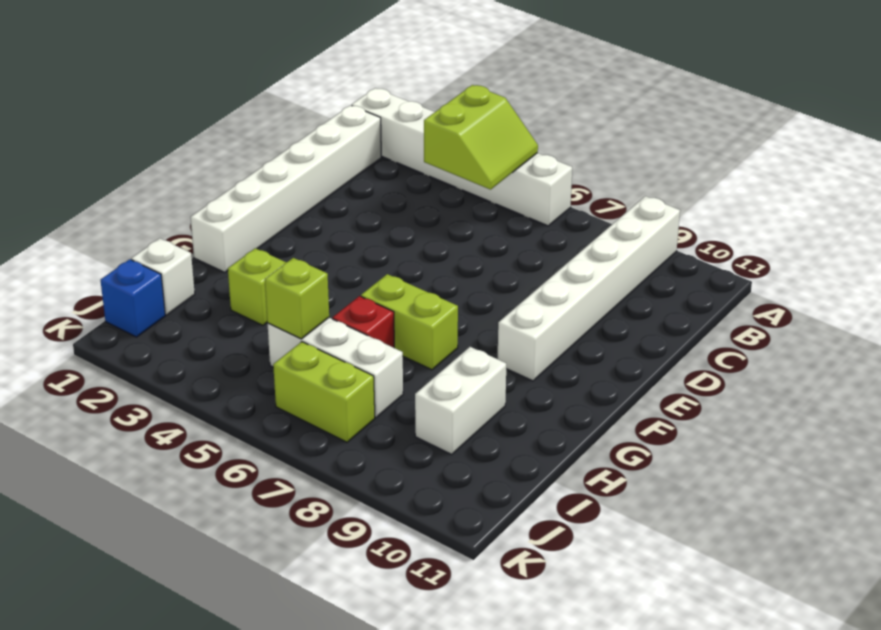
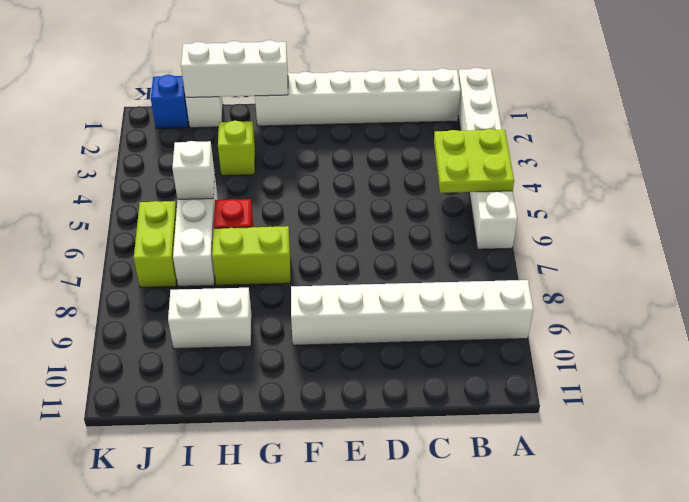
lime 2x2 slope [424,85,538,190] -> lime 2x2 plate [434,129,514,193]
none -> white 1x3 brick [181,40,288,97]
lime 1x2 brick [361,274,458,370] -> lime 1x2 brick turned to [212,226,290,285]
lime 1x1 brick [265,258,329,339] -> white 1x1 brick [172,141,215,199]

